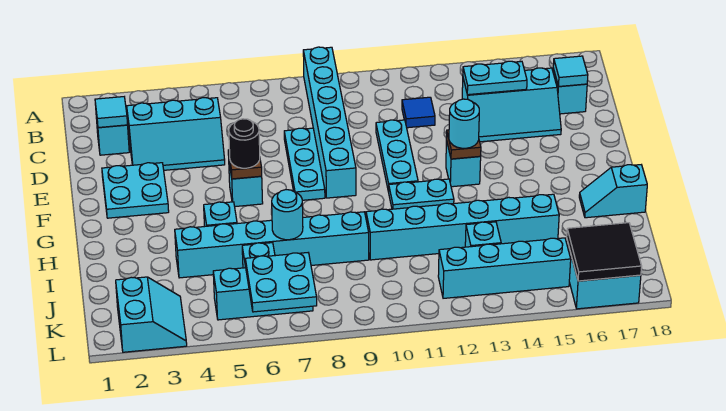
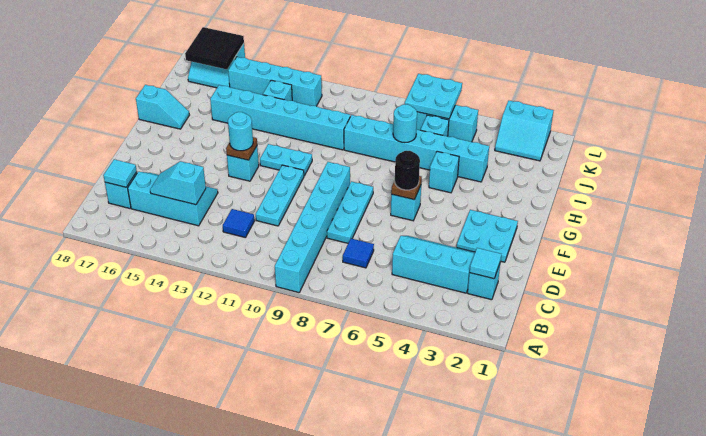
none -> blue 1x1 tile [343,239,374,268]
cyan 1x2 plate [463,61,527,95] -> cyan 1x2 slope [150,161,206,205]
cyan 2x2 slope [116,277,187,352] -> cyan 2x2 slope turned to [495,101,554,161]

